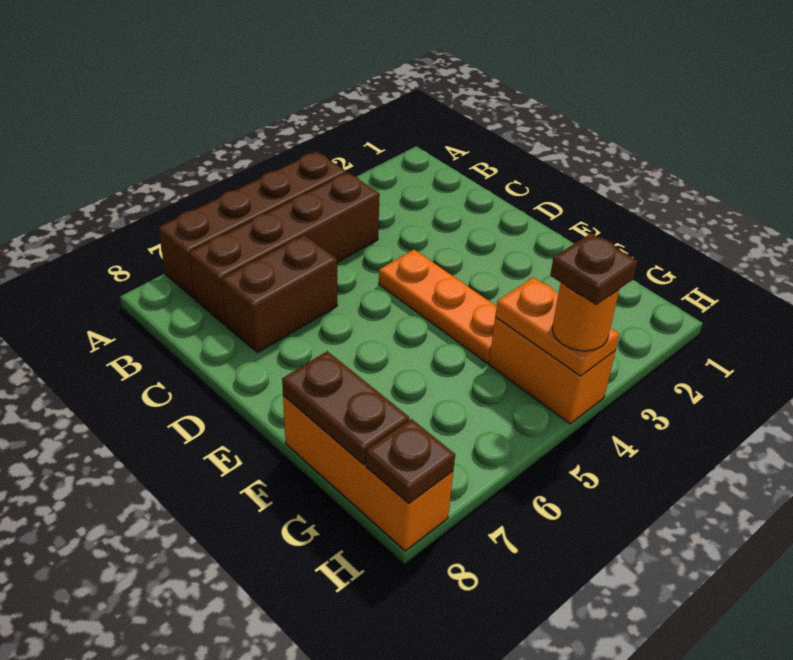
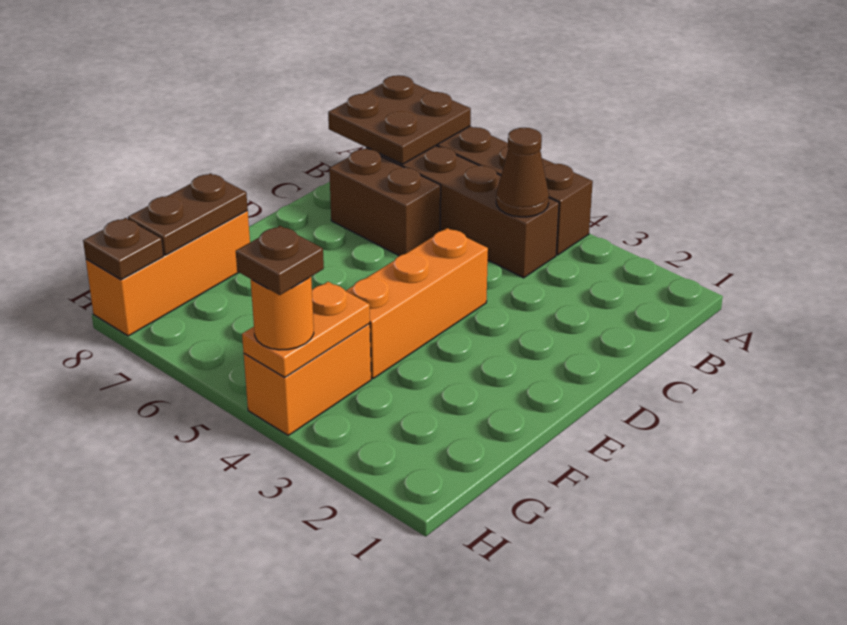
none -> brown 2x2 plate [328,75,471,164]
none -> brown 1x1 cone [496,128,549,217]
orange 1x3 plate [379,250,497,363] -> orange 1x3 brick [346,228,488,378]

